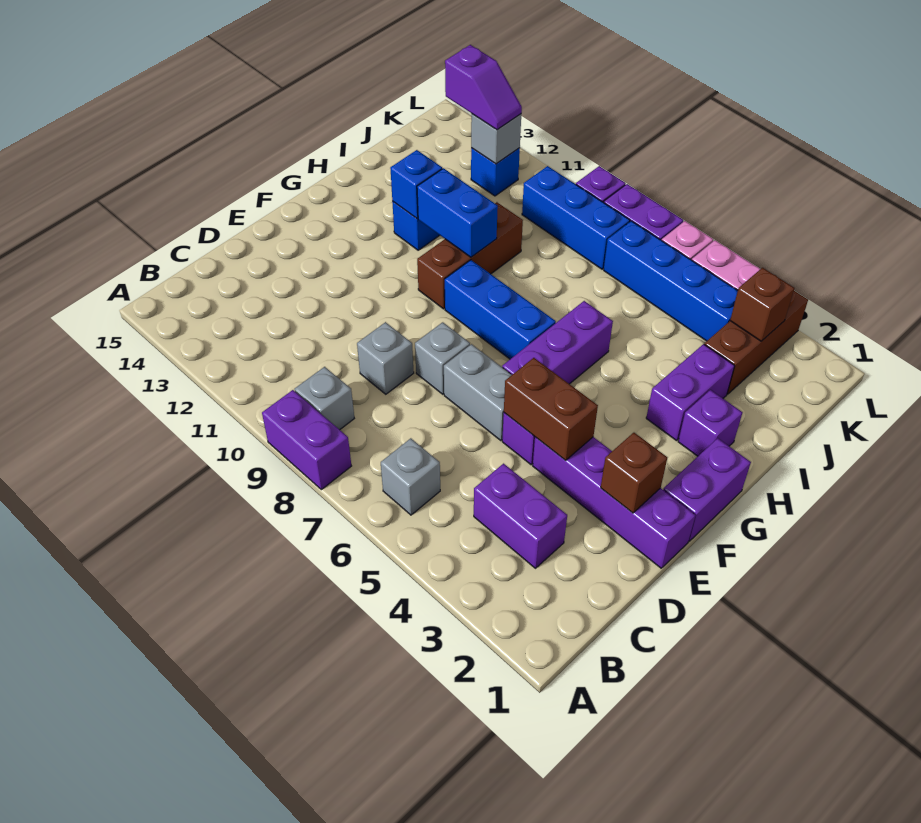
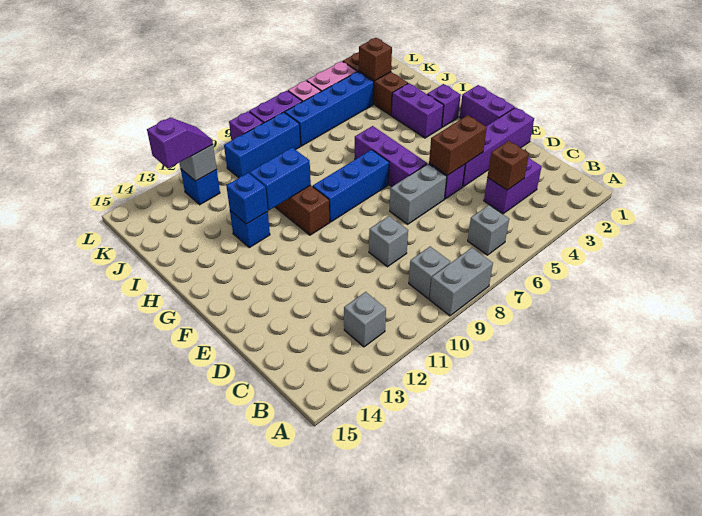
purple 1x2 brick [262,390,351,490] -> grey 1x2 brick [430,248,493,316]
brown 1x1 brick [601,433,667,513] -> brown 1x1 brick moved to [487,141,529,190]
grey 1x1 brick [415,322,470,394] -> grey 1x1 brick moved to [344,292,386,347]

